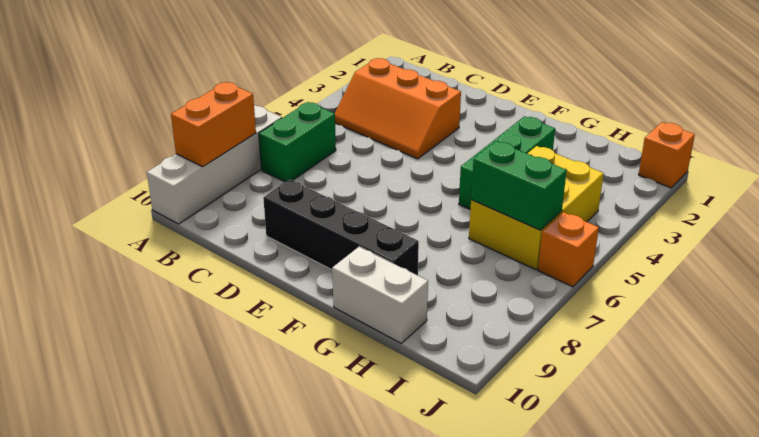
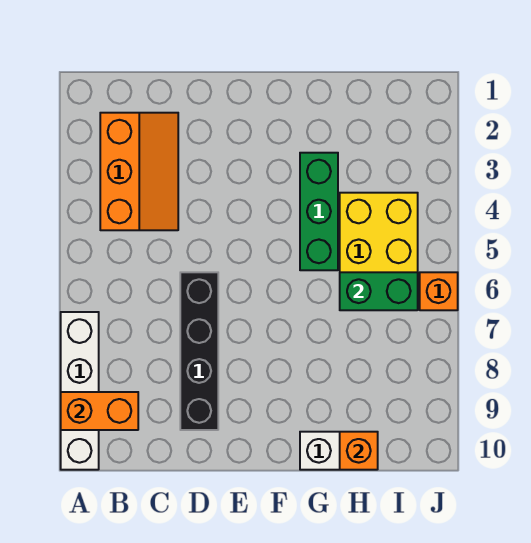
orange 1x2 brick [171,82,256,167] -> orange 1x2 brick turned to [61,392,138,430]
orange 2x3 slope [335,58,461,159] -> orange 2x3 slope turned to [100,113,178,230]
green 1x2 brick [259,102,336,182] -> none
black 1x4 brick [263,179,419,275] -> black 1x4 brick turned to [180,272,218,430]
orange 1x1 brick [639,122,695,188] -> orange 1x1 brick moved to [340,432,378,470]

